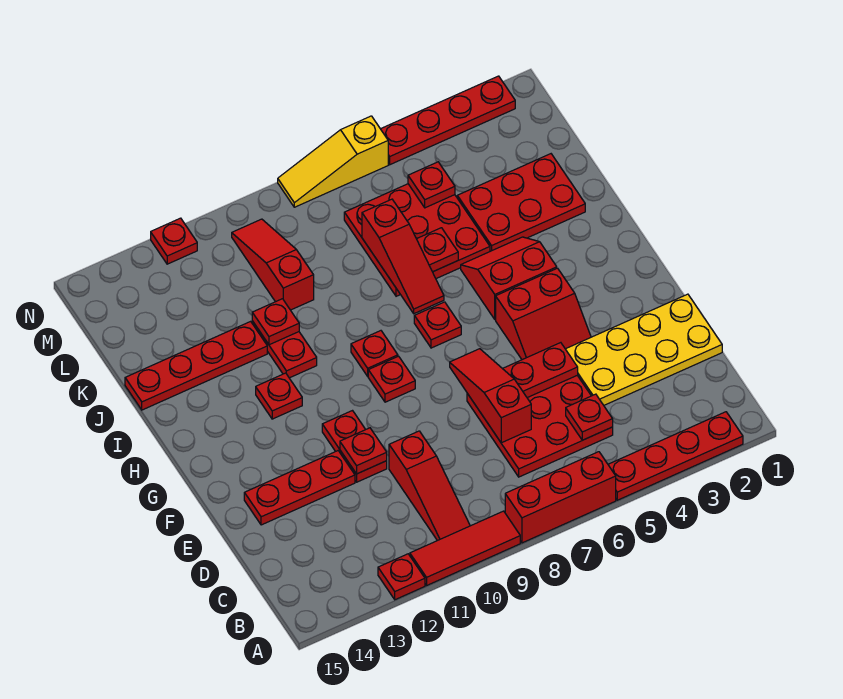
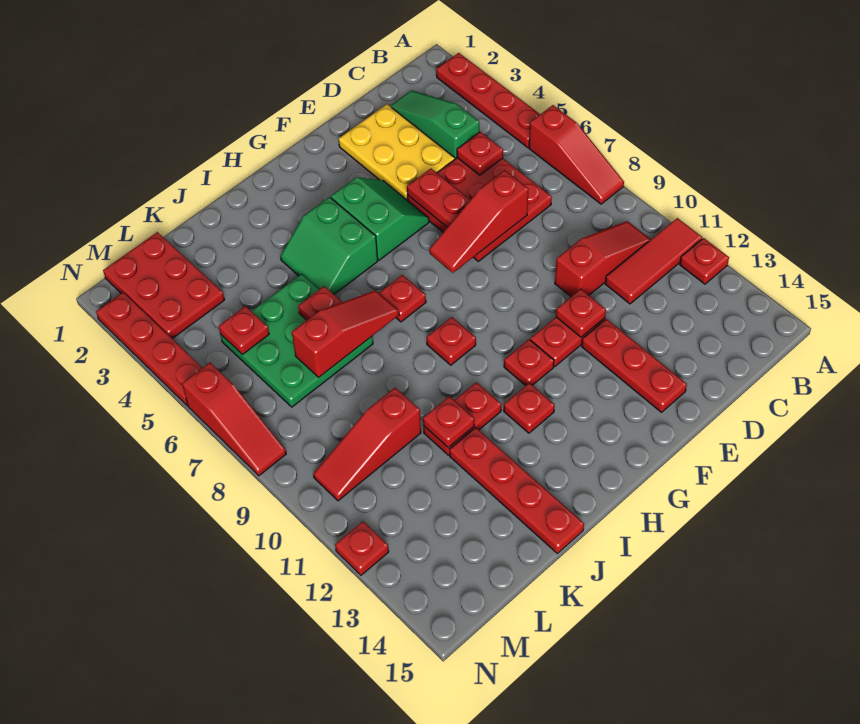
red 1x3 brick [505,452,616,543] -> red 1x3 slope [529,105,624,204]
red 1x3 tile [410,511,520,585] -> red 1x3 tile turned to [605,218,702,304]
none -> green 1x3 slope [390,90,479,159]
yellow 2x4 plate [566,294,722,405] -> yellow 2x3 plate [339,104,455,200]
red 2x2 slope [496,268,591,360] -> green 2x2 slope [331,177,429,260]
red 1x1 plate [368,356,415,402] -> red 1x1 plate moved to [504,340,554,386]
red 2x2 slope [461,237,557,319] -> green 2x2 slope [281,197,378,294]
red 2x3 plate [457,154,585,251] -> red 2x3 plate moved to [103,232,224,339]
red 3x3 plate [344,184,490,296] -> green 3x3 plate [221,274,373,407]
yellow 1x3 slope [278,116,388,207] -> red 1x3 slope [182,363,286,476]

